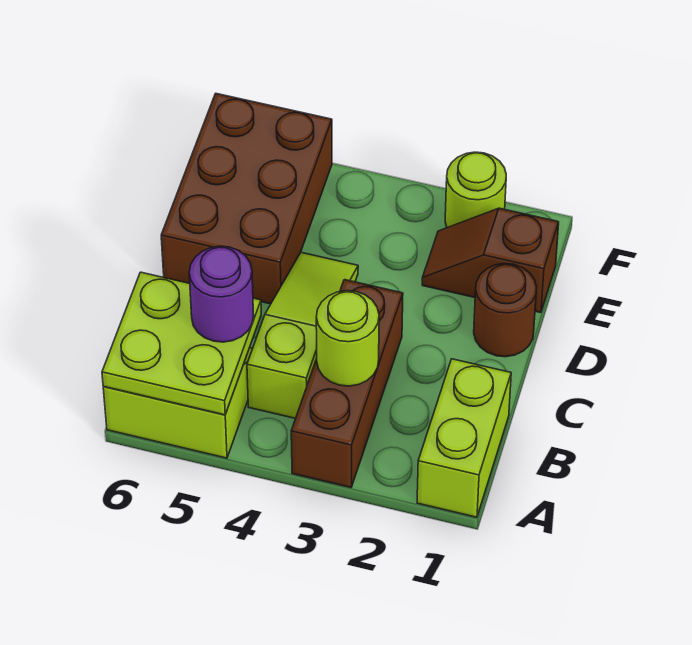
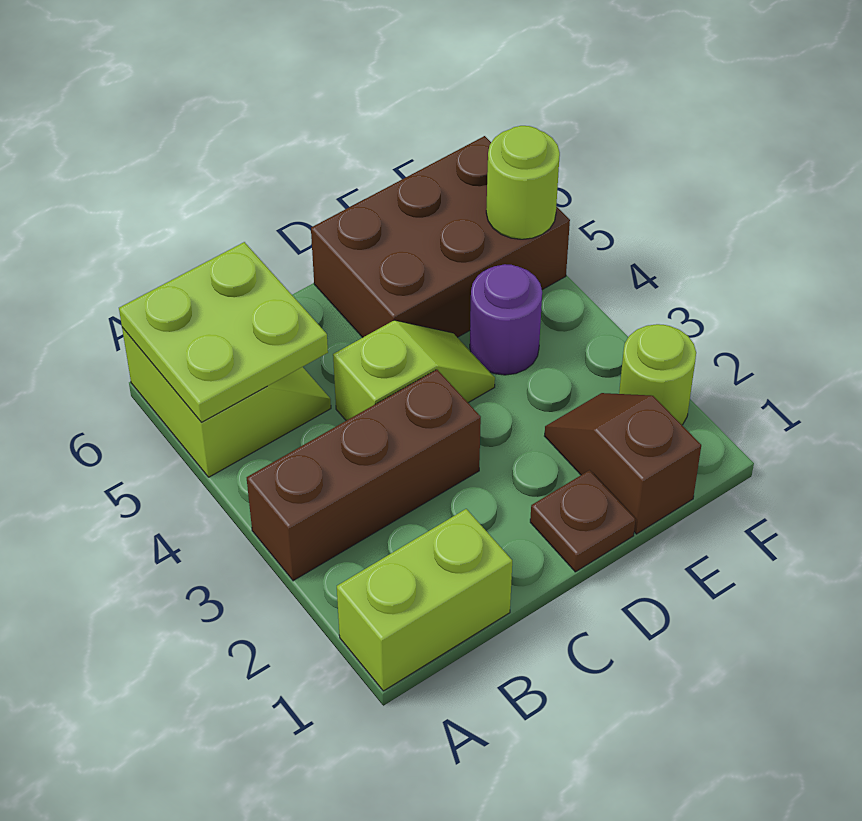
lime 1x1 round brick [316,291,379,386] -> lime 1x1 round brick moved to [486,126,560,239]
lime 1x3 slope [247,252,358,419] -> lime 1x2 slope [333,320,495,421]
purple 1x1 round brick [189,246,254,342] -> purple 1x1 round brick moved to [470,264,542,375]
brown 1x1 round brick [474,264,537,357] -> brown 1x1 plate [530,470,636,572]

